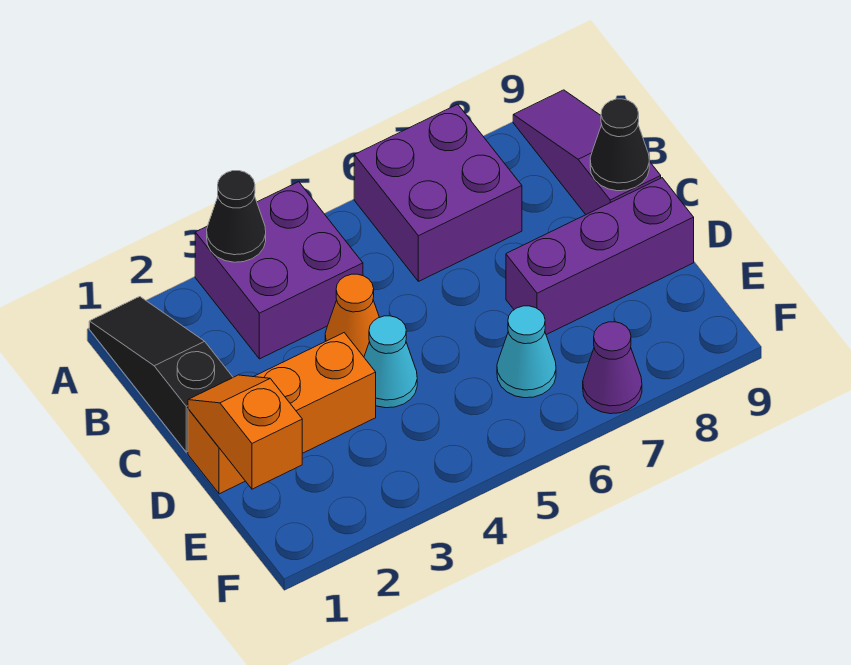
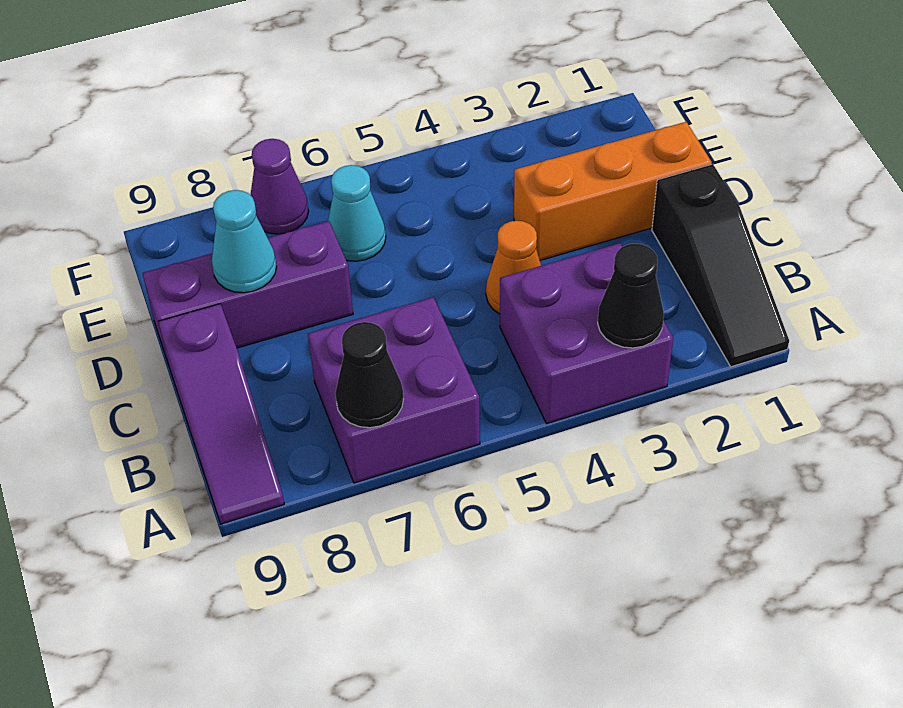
black 1x1 cone [590,99,649,191] -> black 1x1 cone moved to [335,322,403,428]
orange 1x2 slope [188,375,302,489] -> none
cyan 1x1 cone [364,316,417,408] -> cyan 1x1 cone moved to [212,190,277,293]

